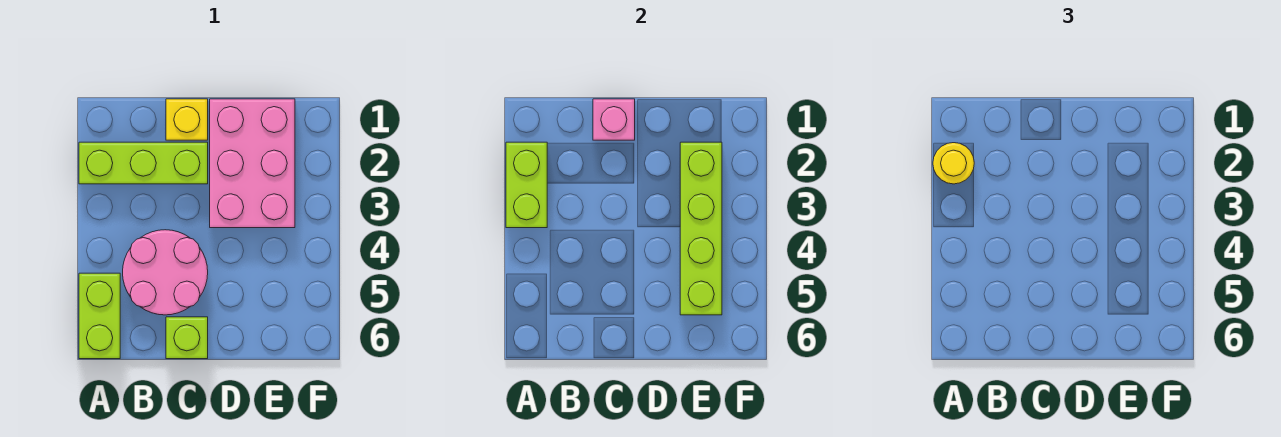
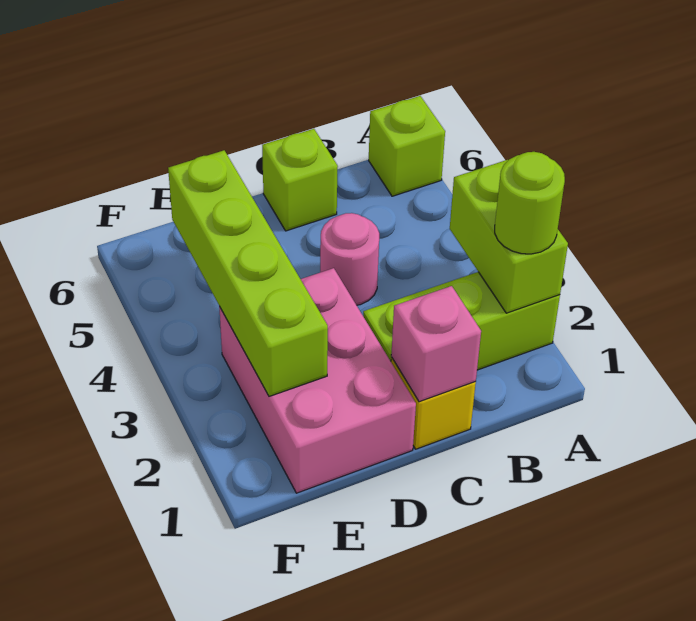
yellow 1x1 round brick [933,143,974,184] -> lime 1x1 round brick [495,152,565,254]
lime 1x2 brick [79,273,120,359] -> lime 1x1 brick [369,96,445,196]
pink 2x2 round brick [123,230,208,315] -> pink 1x1 round brick [320,213,379,305]

